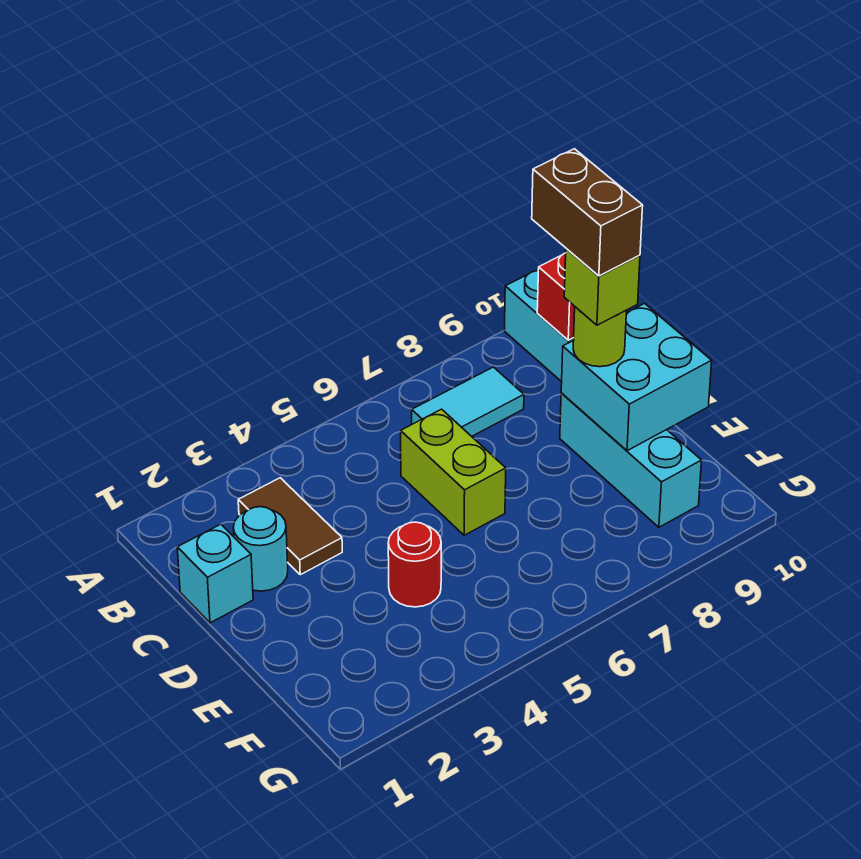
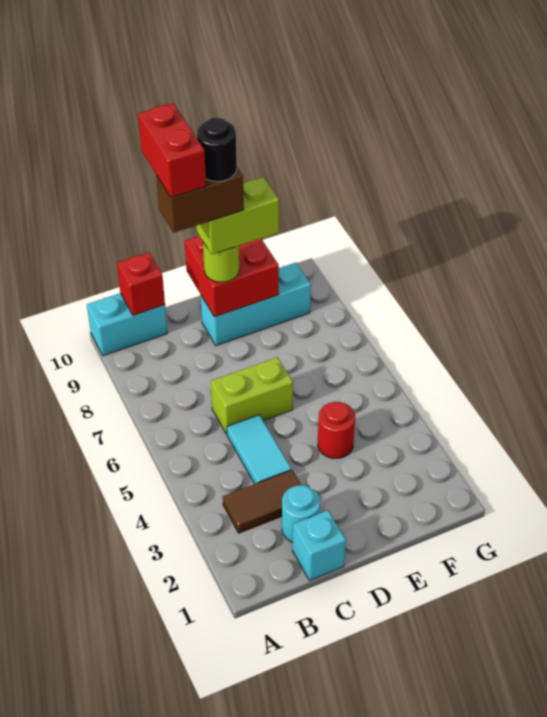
cyan 1x2 tile [412,367,524,436] -> cyan 1x2 tile moved to [227,415,291,484]
none -> red 1x2 brick [138,103,206,197]
cyan 2x2 brick [561,304,712,451] -> red 2x2 brick [185,236,279,317]
lime 1x1 brick [564,249,640,325] -> lime 1x2 brick [197,177,279,255]
none -> black 1x1 round brick [197,118,237,182]

